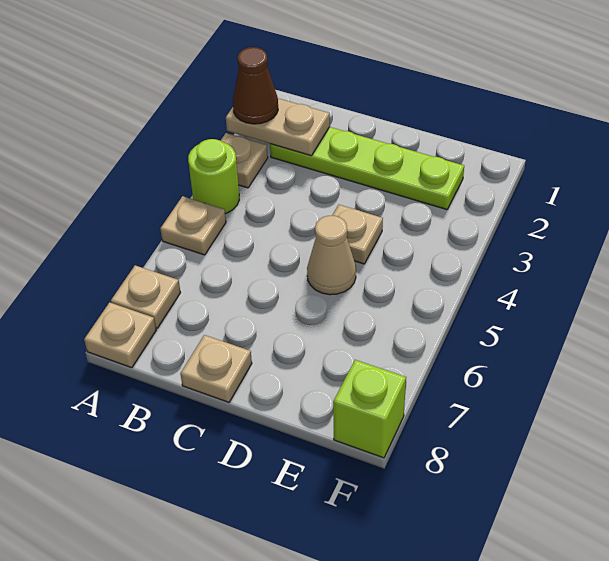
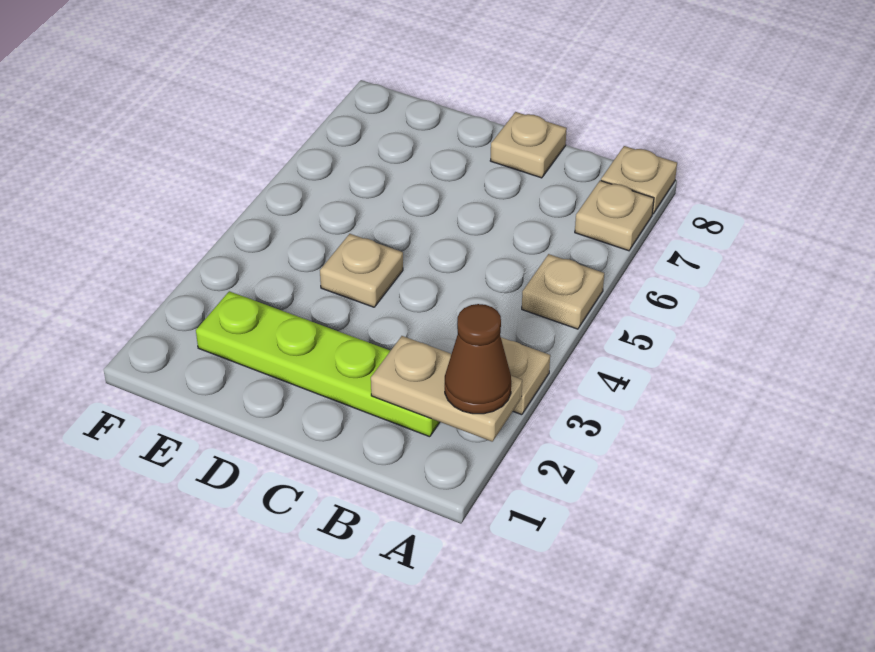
lime 1x1 round brick [188,139,239,214] -> none
tan 1x1 cone [307,216,356,295] -> none
lime 1x1 brick [333,360,406,458] -> none

